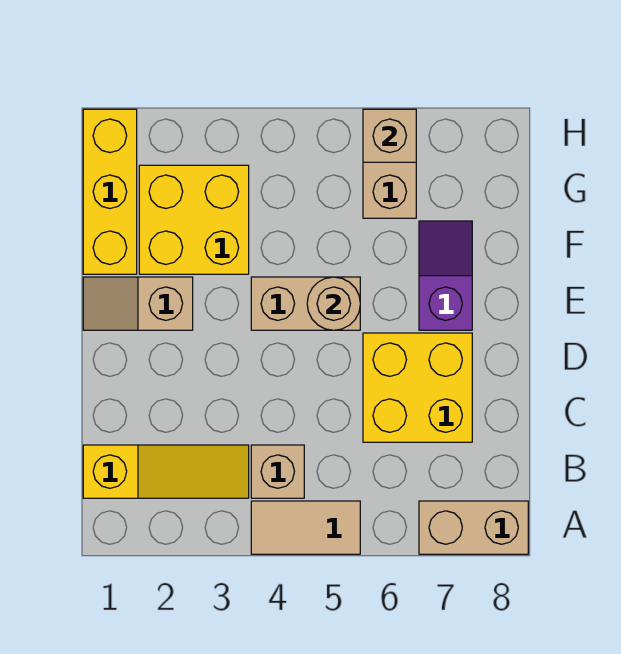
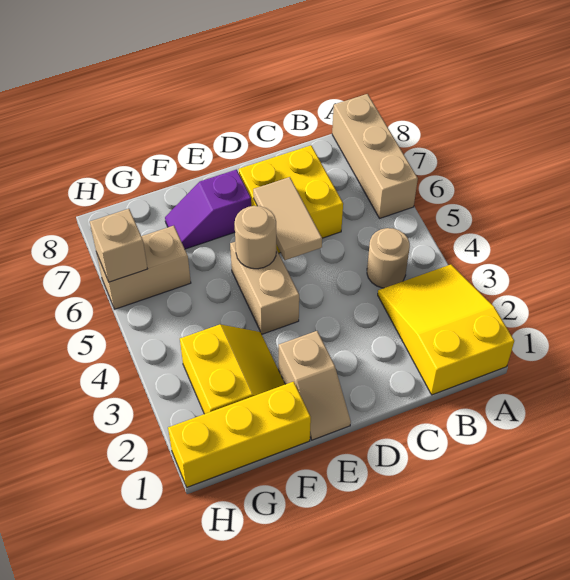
tan 1x2 tile [251,501,360,554] -> tan 1x2 tile moved to [253,177,322,260]
tan 1x2 brick [419,501,528,554] -> tan 1x3 brick [332,94,418,218]
yellow 1x3 slope [83,445,249,498] -> yellow 2x3 slope [378,265,514,395]
tan 1x1 brick [251,445,304,498] -> tan 1x1 round brick [367,228,410,288]
yellow 2x2 brick [139,165,249,274] -> yellow 2x2 slope [180,324,285,414]

